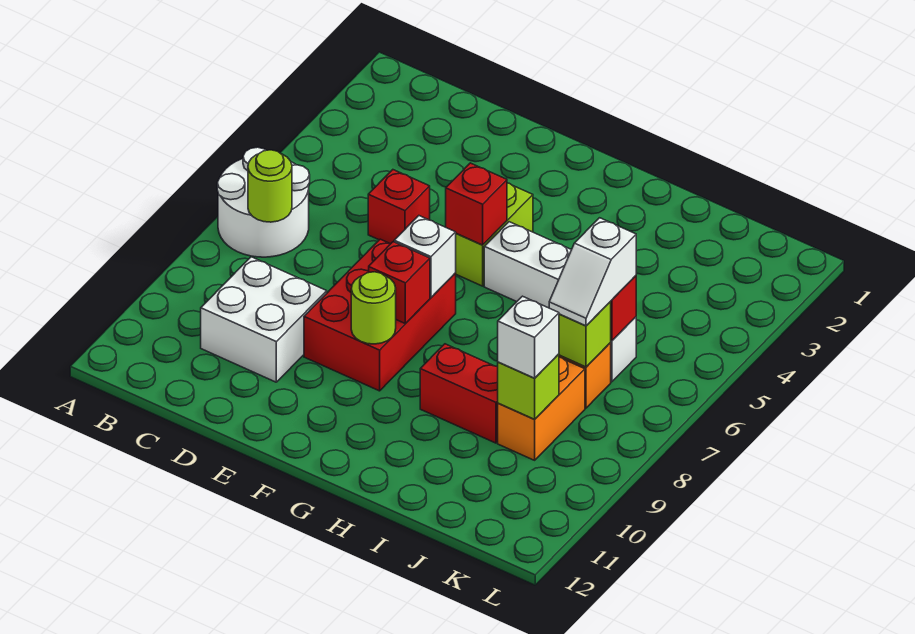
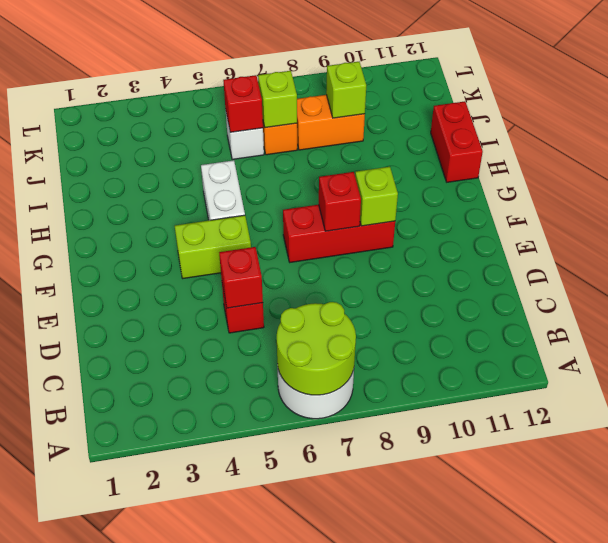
lime 1x1 round brick [248,150,292,222] -> lime 2x2 round brick [277,302,356,395]
white 2x2 brick [201,257,327,382] -> none
red 2x3 brick [304,239,456,391] -> red 1x3 brick [283,205,395,262]
red 1x1 brick [446,163,507,245] -> red 1x1 brick moved to [219,247,263,308]
white 1x1 brick [394,216,456,297] -> none
lime 1x1 round brick [351,272,396,344] -> lime 1x1 brick [355,167,398,226]
red 1x2 brick [420,344,498,443] -> red 1x2 brick moved to [431,101,483,182]
white 1x2 slope [549,218,636,326] -> none
white 1x1 brick [498,296,559,378] -> none

